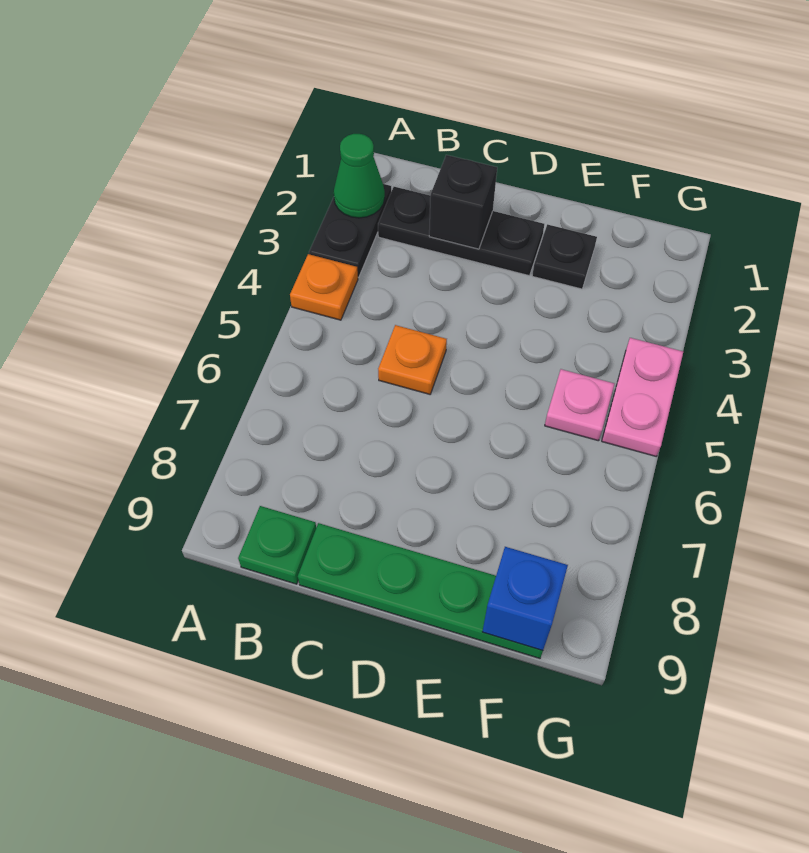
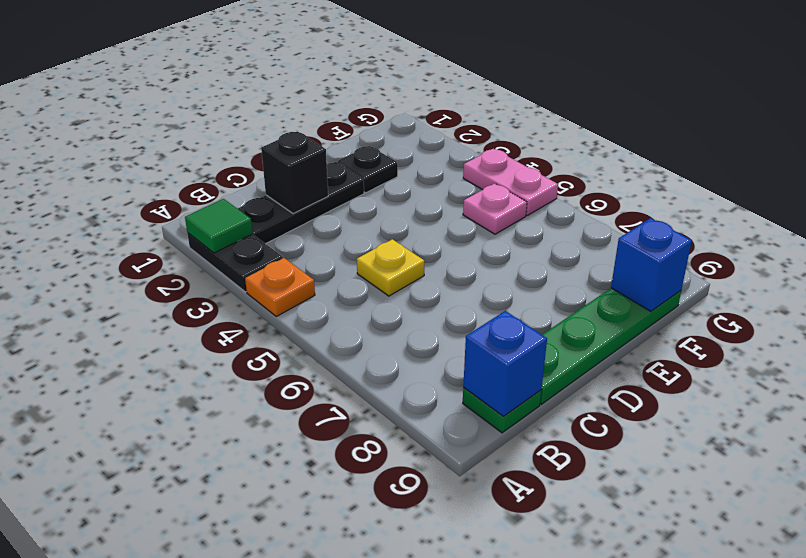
green 1x1 cone [334,134,385,218] -> green 1x1 tile [185,199,253,253]
none -> blue 1x1 brick [463,311,547,416]
orange 1x1 plate [378,325,447,394] -> yellow 1x1 plate [357,239,424,296]

